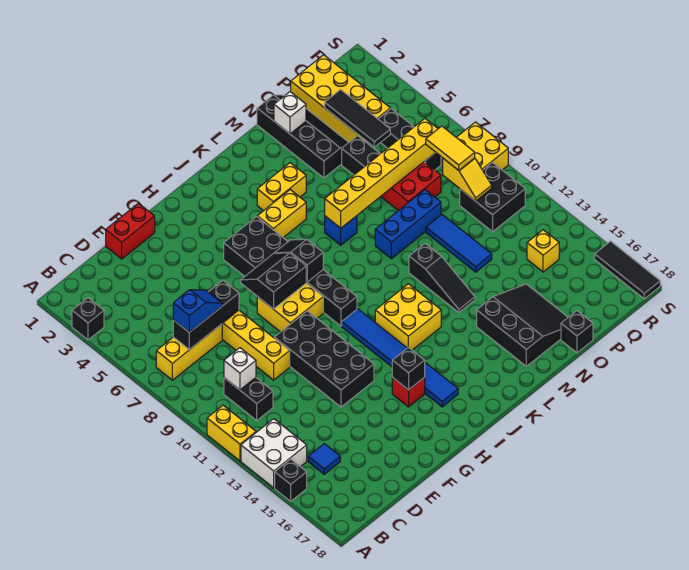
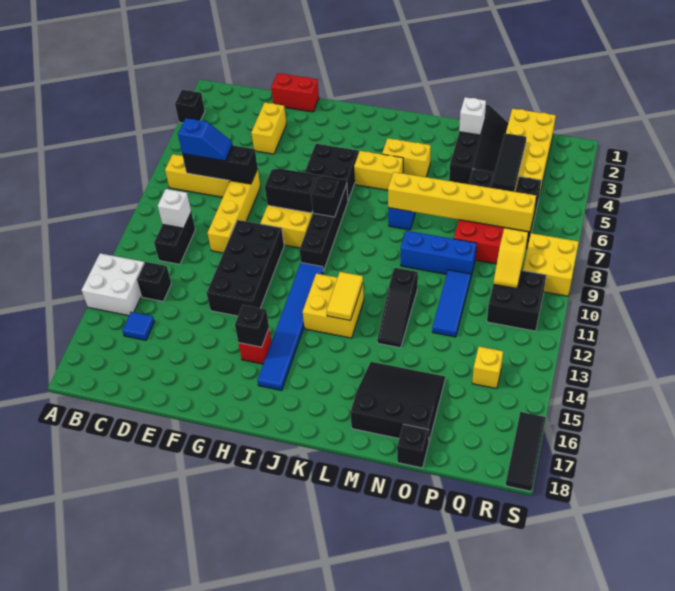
yellow 1x2 brick [207,405,256,461] -> yellow 1x2 brick moved to [251,102,286,154]
black 1x1 brick [275,459,307,501] -> black 1x1 brick moved to [137,262,171,301]
black 3x3 slope [477,284,568,366] -> black 3x3 slope turned to [350,362,445,444]
yellow 1x2 tile [426,126,475,170] -> yellow 1x2 tile moved to [327,272,363,321]

